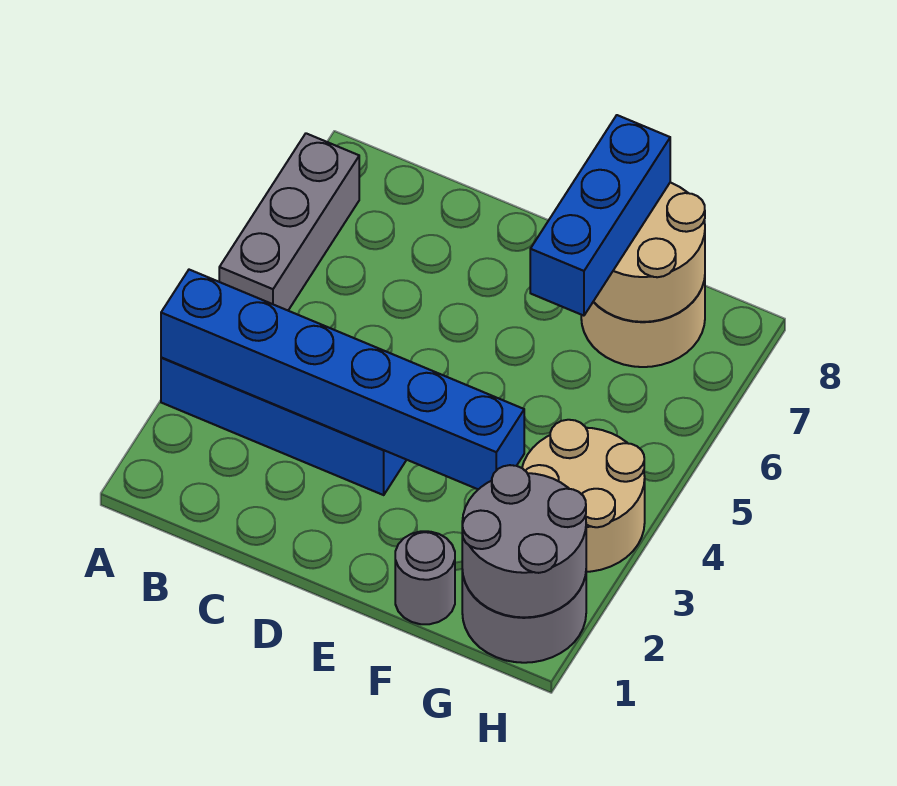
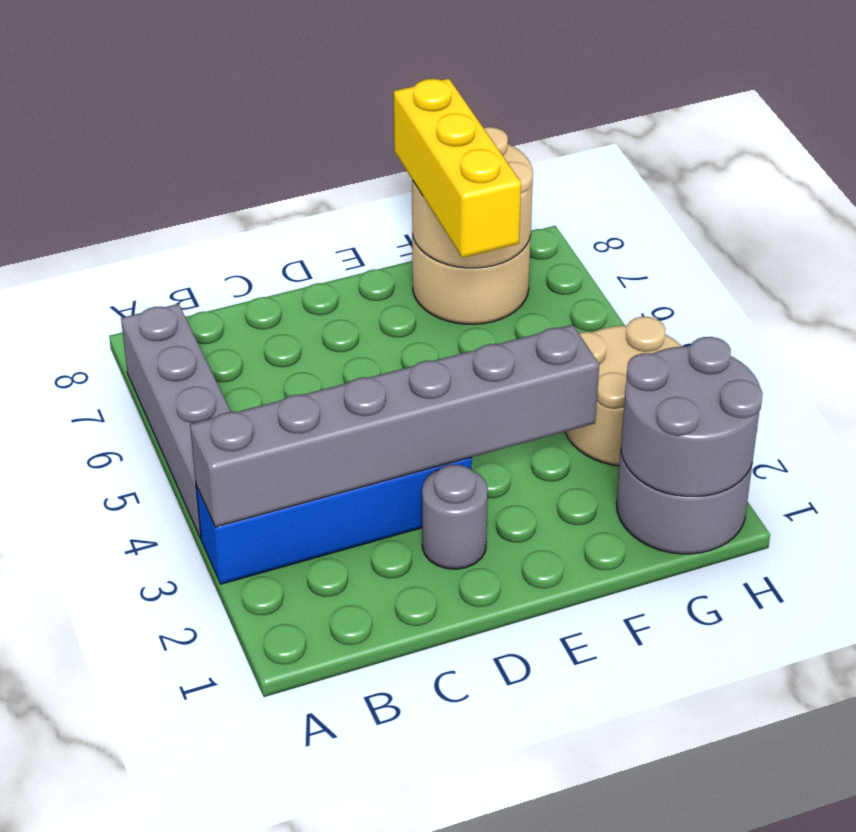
blue 1x6 brick [161,270,524,489] -> grey 1x6 brick [190,325,599,527]
grey 1x3 brick [219,133,359,310] -> grey 1x4 brick [121,304,231,538]
grey 1x1 round brick [395,531,455,624] -> grey 1x1 round brick moved to [422,465,488,569]
blue 1x3 brick [530,115,670,316] -> yellow 1x3 brick [394,78,521,258]

